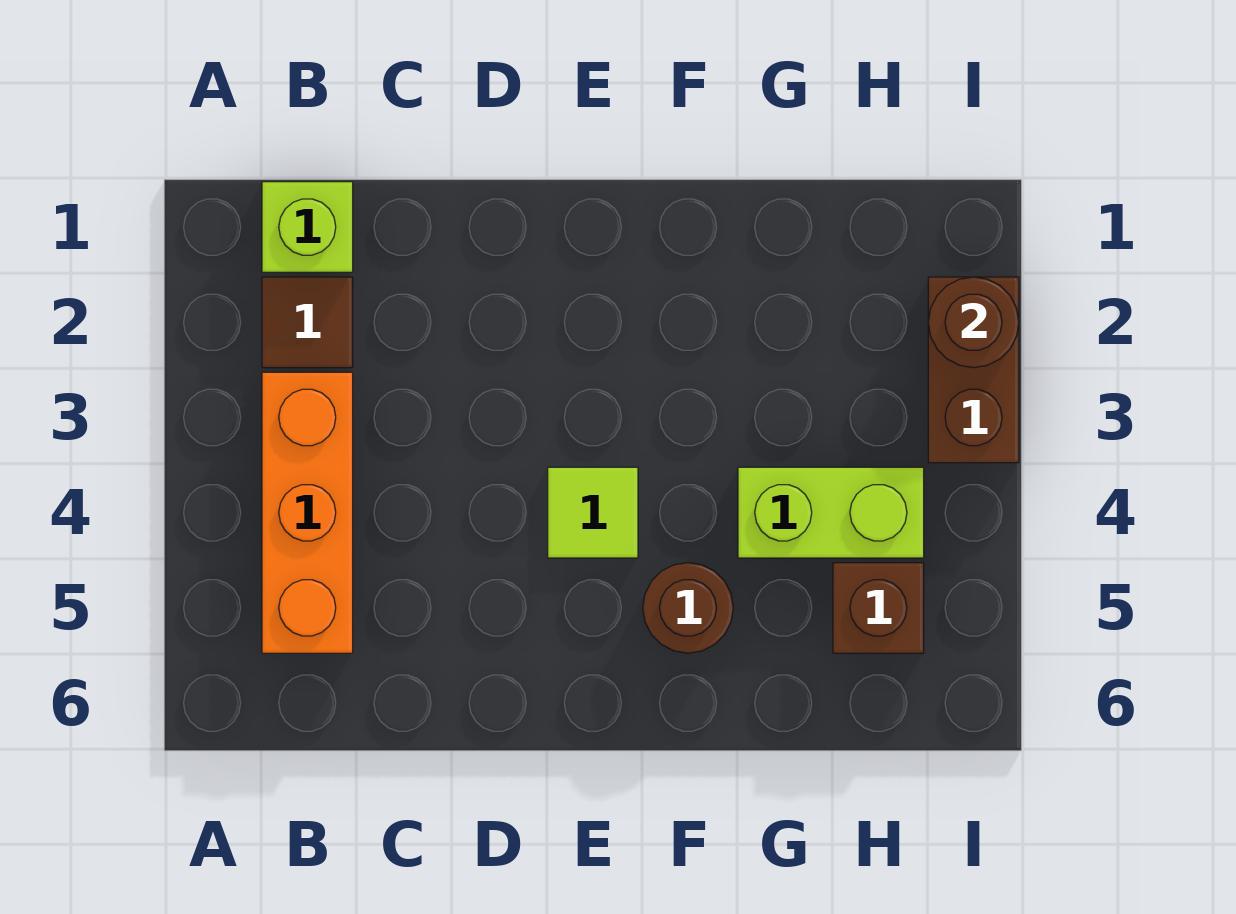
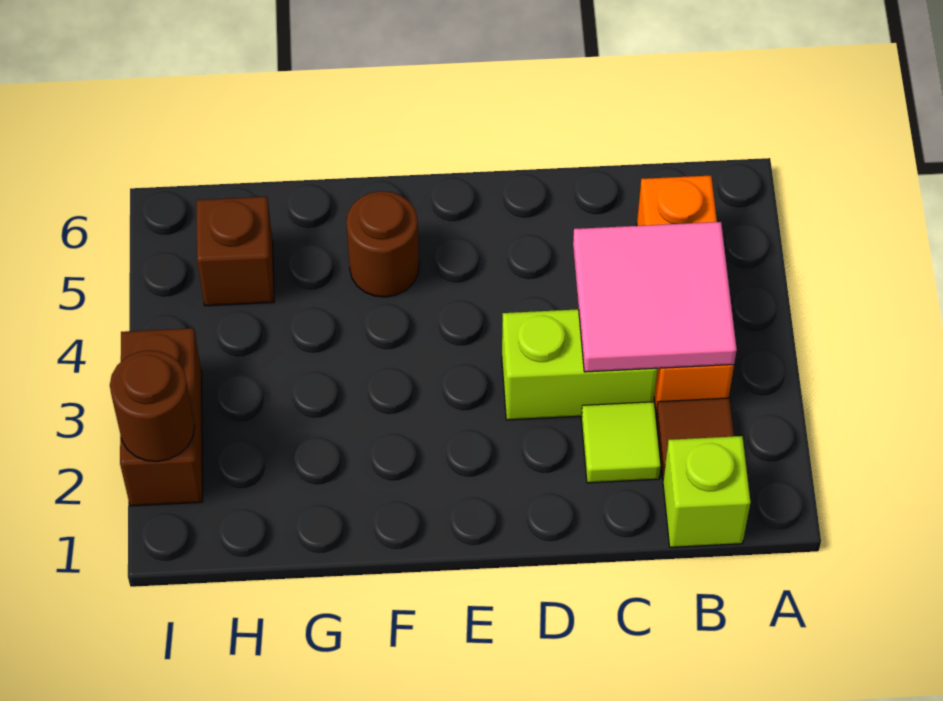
none -> pink 2x2 tile [573,222,737,372]
lime 1x1 tile [548,467,638,558] -> lime 1x1 tile moved to [581,402,661,483]
lime 1x2 brick [738,467,924,558] -> lime 1x2 brick moved to [502,309,657,420]

